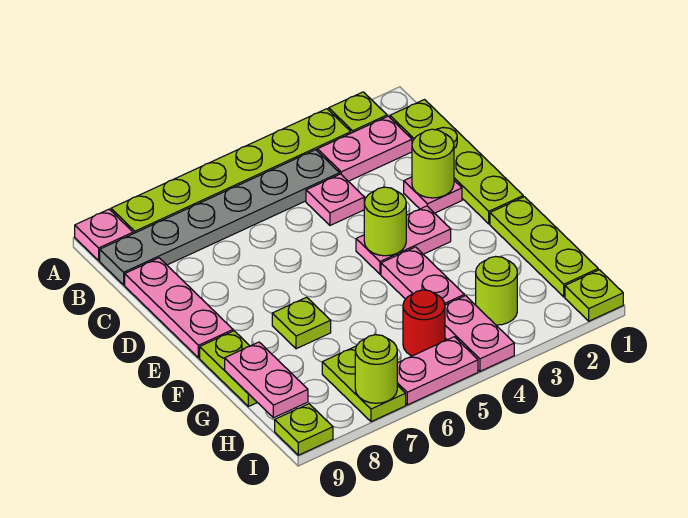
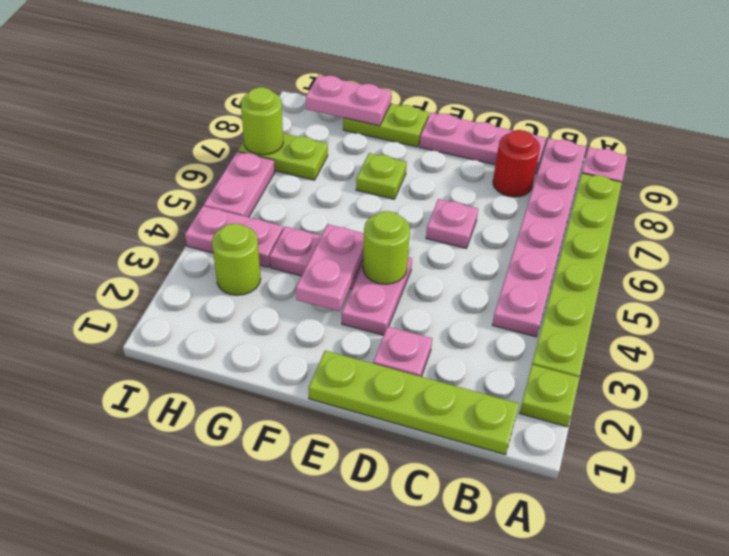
pink 1x2 plate [317,116,412,181] -> pink 1x2 plate moved to [296,224,364,311]
grey 1x6 plate [100,150,340,285] -> pink 1x6 plate [492,138,586,337]
pink 1x1 plate [306,174,364,225] -> pink 1x1 plate moved to [426,199,478,248]
lime 1x1 round brick [412,129,454,198] -> none
lime 1x3 plate [490,197,598,297] -> none
red 1x1 round brick [403,290,445,356] -> red 1x1 round brick moved to [493,130,540,197]
lime 1x1 plate [565,270,623,321] -> none
lime 1x1 plate [275,404,333,455] -> none

